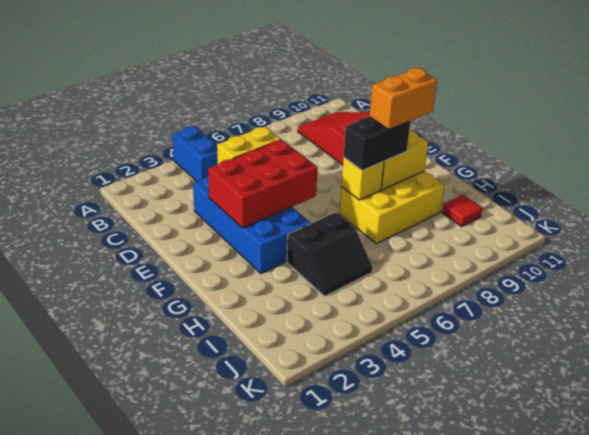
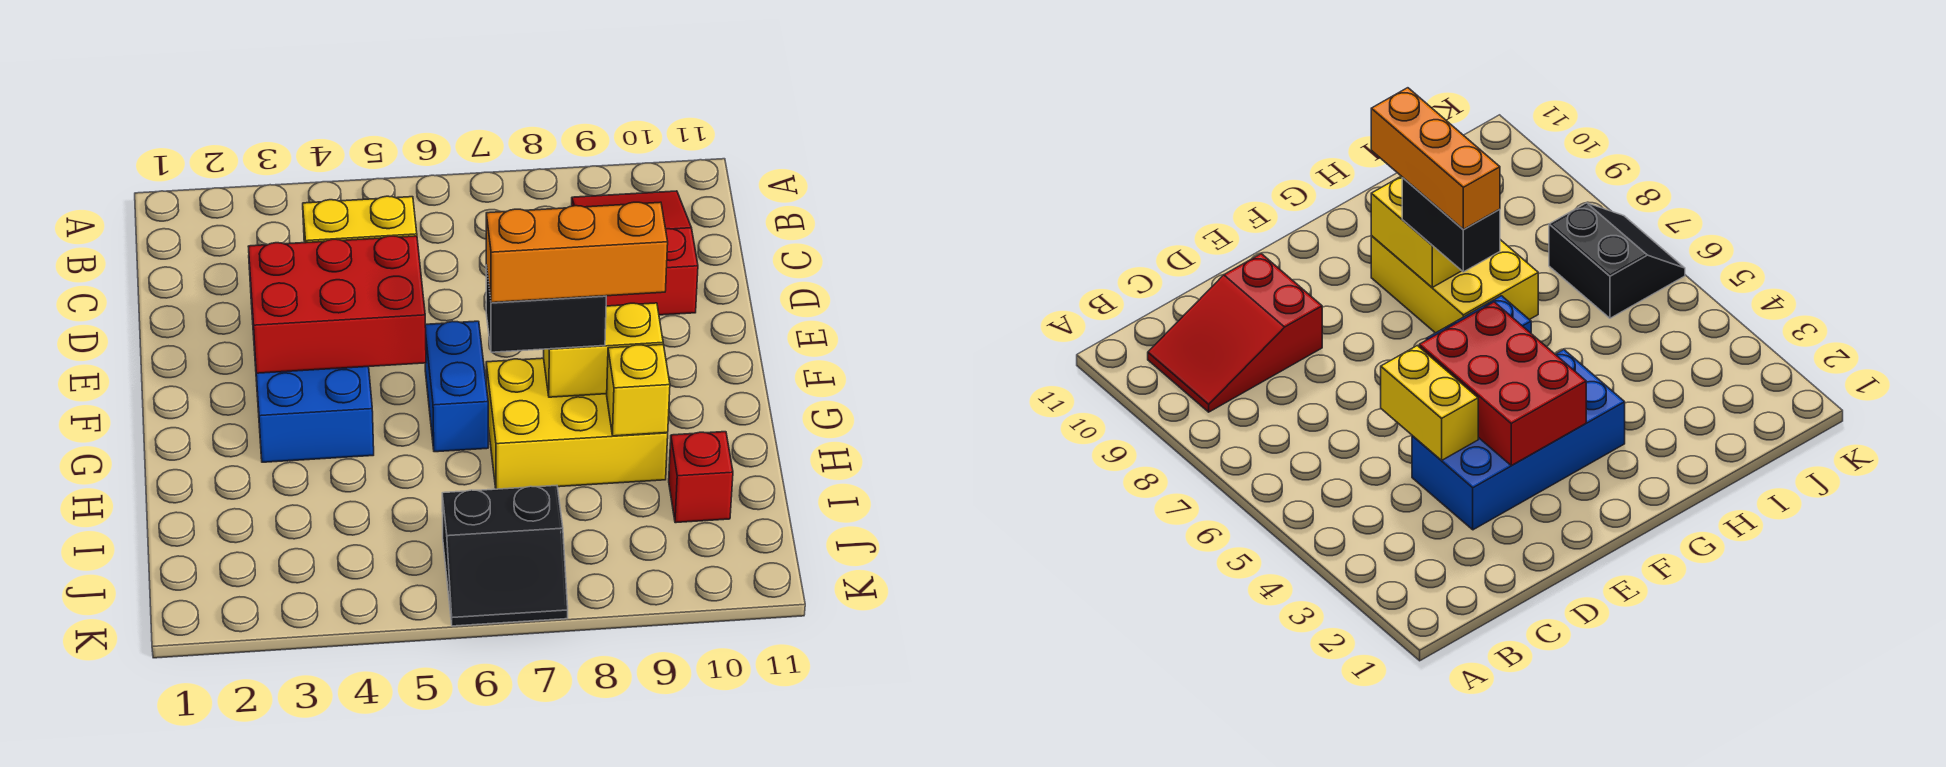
blue 1x2 brick [172,126,218,182] -> blue 1x2 brick moved to [425,321,488,452]
yellow 1x1 brick [341,158,384,200] -> yellow 1x1 brick moved to [607,344,670,436]
orange 1x2 brick [369,68,437,130] -> orange 1x3 brick [486,202,668,303]
black 2x2 slope [287,213,373,296] -> black 2x2 slope moved to [442,485,568,626]
red 1x1 tile [442,195,483,227] -> red 1x1 brick [669,432,733,523]

